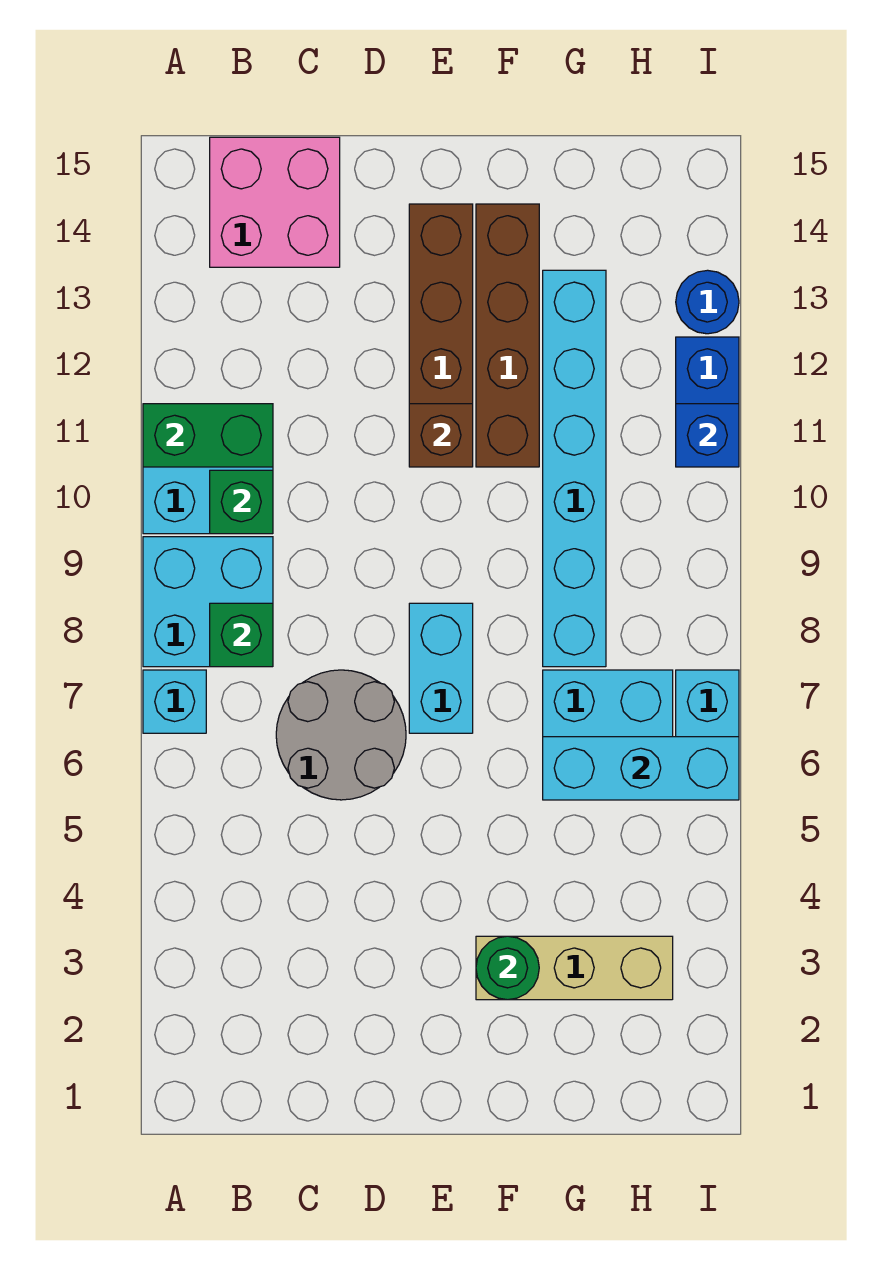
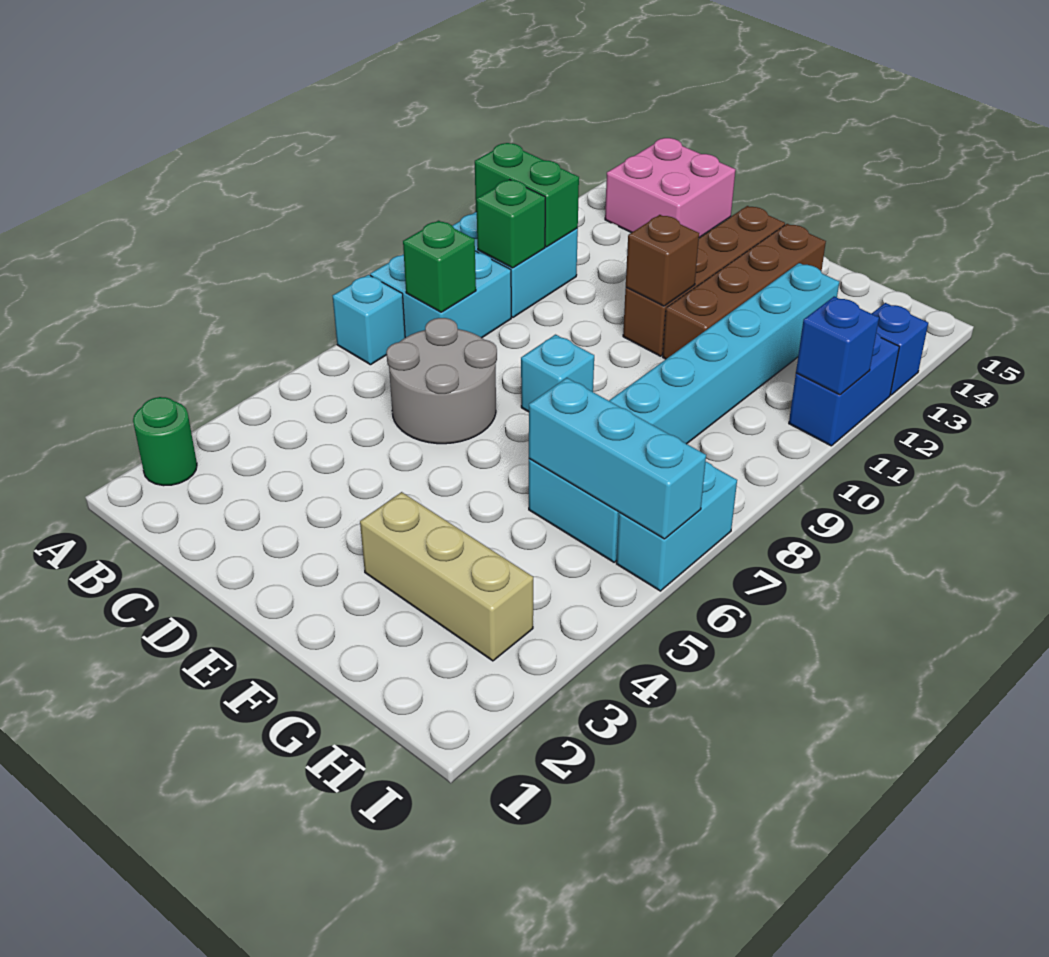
cyan 1x2 brick [409,603,473,733] -> cyan 1x1 brick [521,335,594,412]
green 1x1 round brick [476,936,539,1000] -> green 1x1 round brick moved to [133,397,197,486]
blue 1x1 round brick [676,270,739,334] -> blue 1x1 brick [872,303,928,395]

